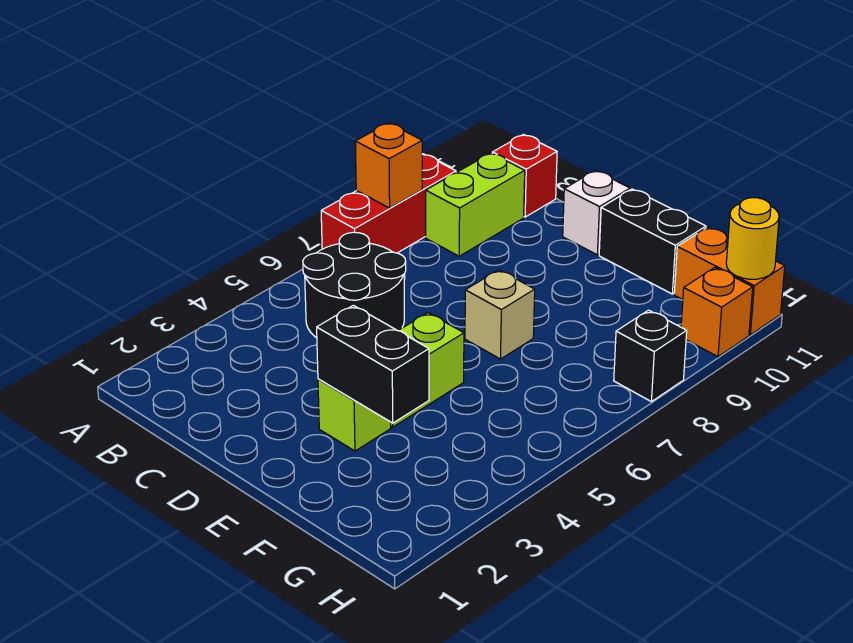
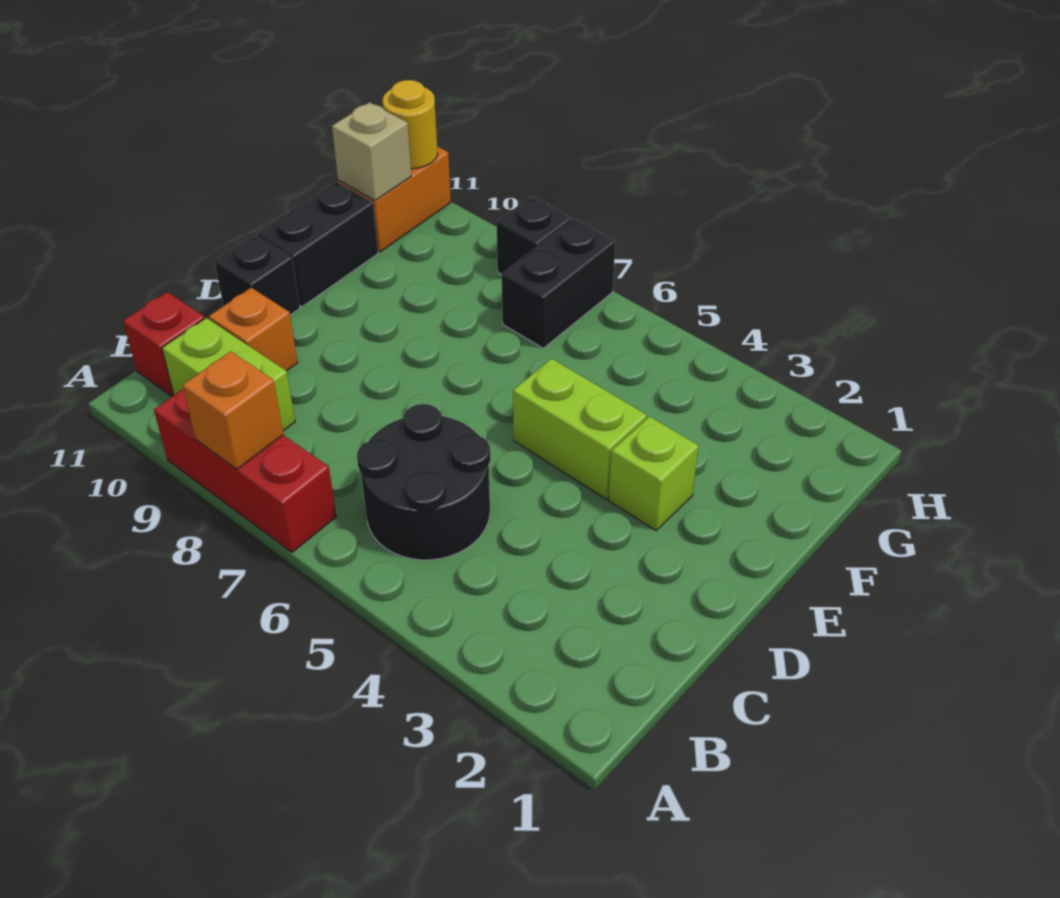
white 1x1 brick [563,171,630,255] -> black 1x1 brick [214,235,300,315]
black 1x2 brick [317,305,429,423] -> black 1x2 brick moved to [502,219,615,348]
tan 1x1 brick [465,270,535,359] -> tan 1x1 brick moved to [332,102,411,201]
orange 1x1 brick [681,268,753,357] -> orange 1x1 brick moved to [209,288,298,371]

